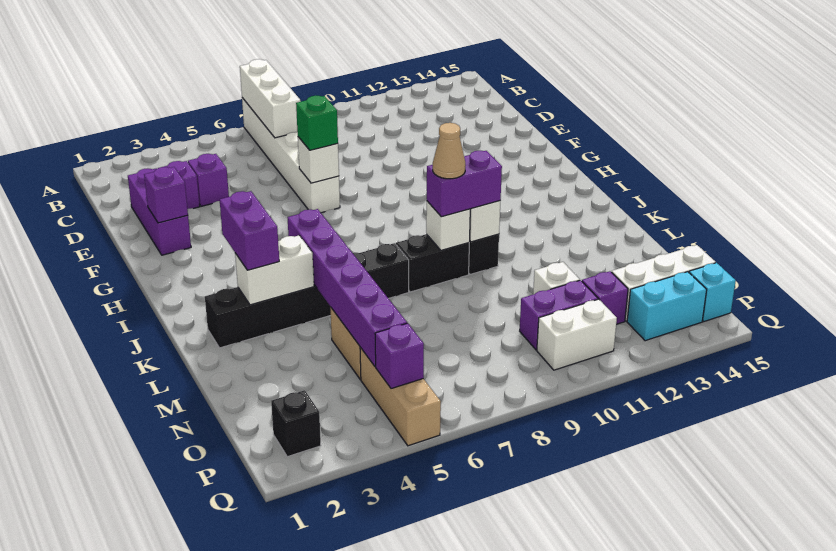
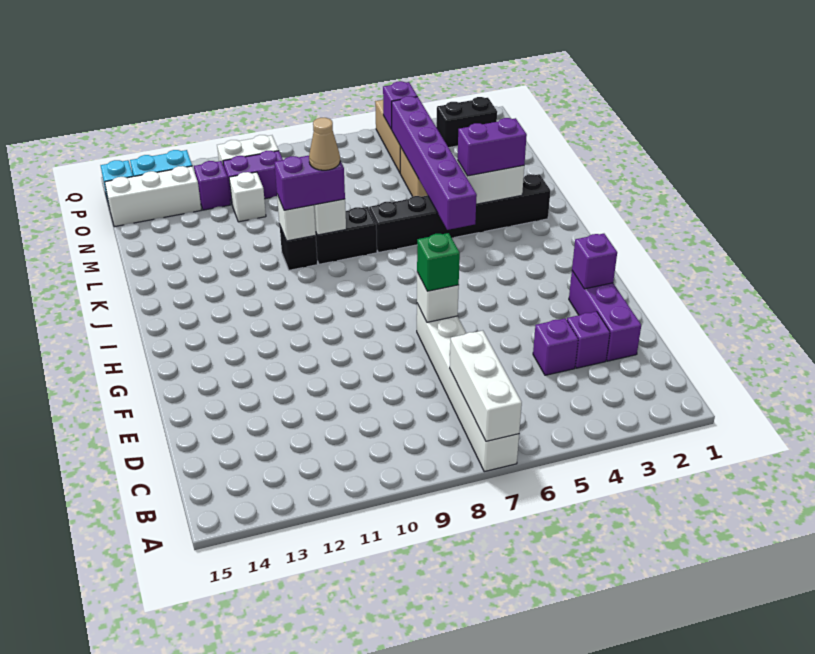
purple 1x2 brick [220,191,279,270] -> purple 1x2 brick turned to [457,118,527,176]
black 1x1 brick [271,390,321,457] -> black 1x2 brick [436,97,497,148]

